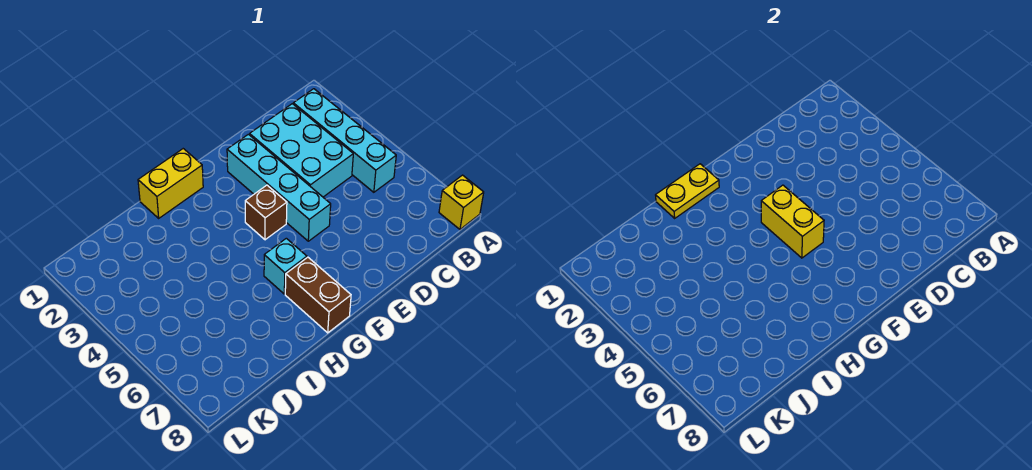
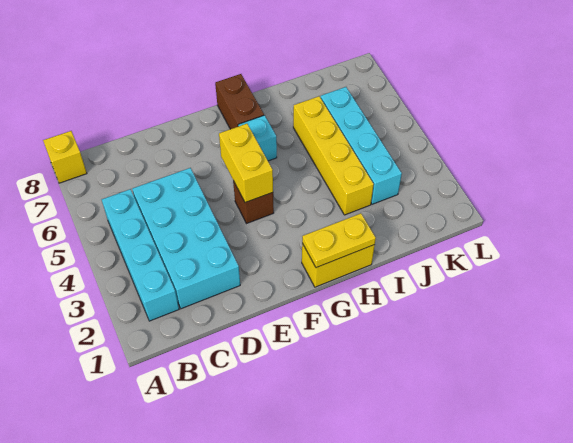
cyan 2x3 brick [250,104,353,197] -> cyan 2x4 brick [132,168,240,309]
cyan 1x4 brick [227,134,331,241] -> cyan 1x4 brick moved to [321,87,402,204]
none -> yellow 1x4 brick [293,96,374,215]

